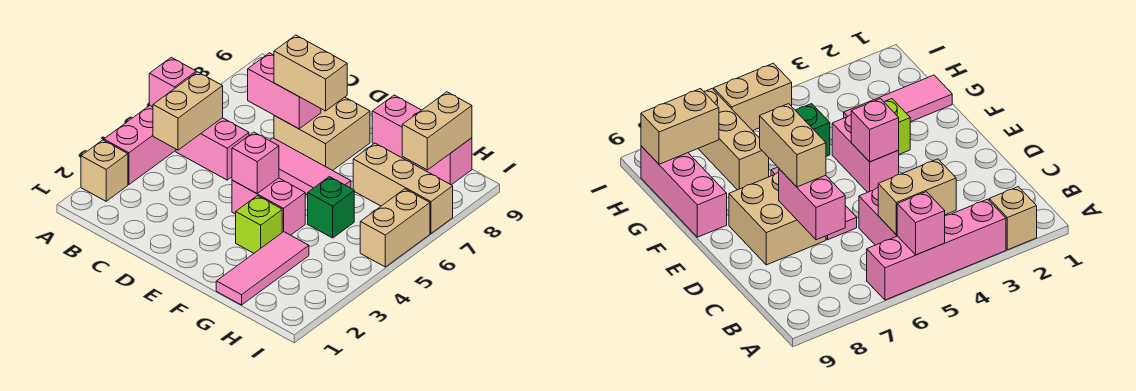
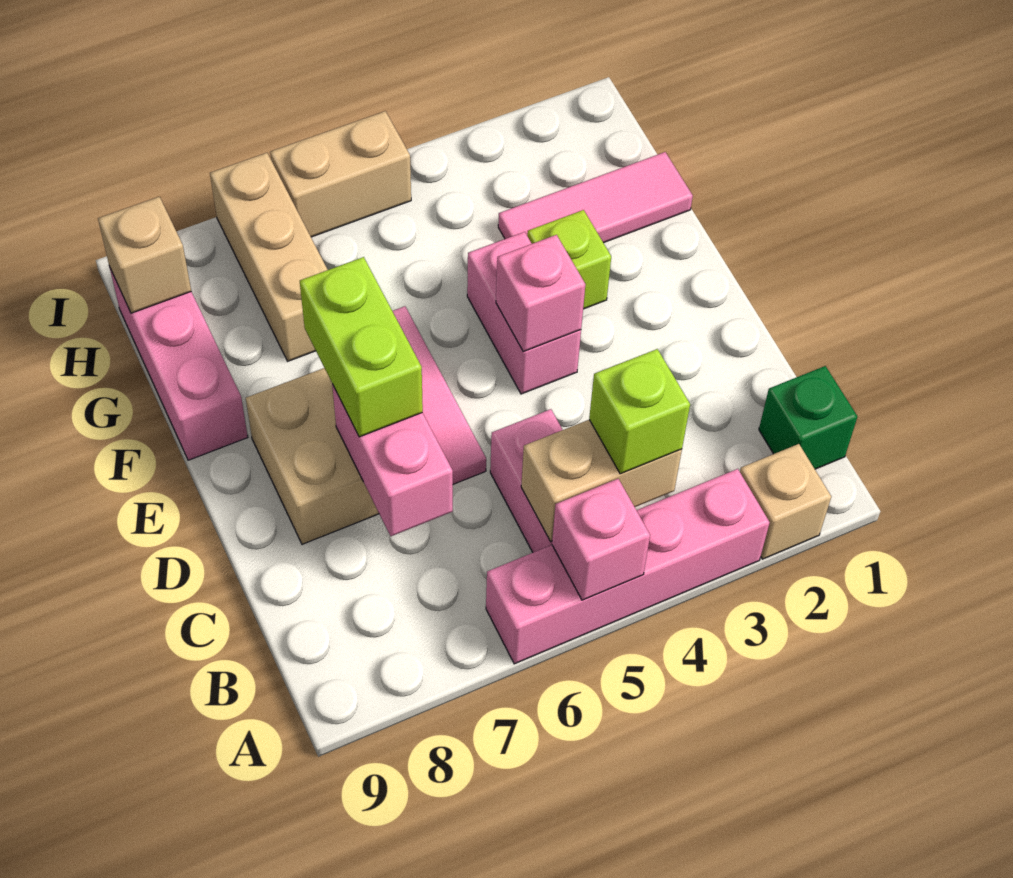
none -> lime 1x1 brick [589,349,690,474]
tan 1x2 brick [274,35,347,111] -> lime 1x2 brick [300,257,423,437]
green 1x1 brick [308,177,354,238] -> green 1x1 brick moved to [759,366,857,469]
tan 1x2 brick [402,92,472,170] -> tan 1x1 brick [98,197,191,313]

